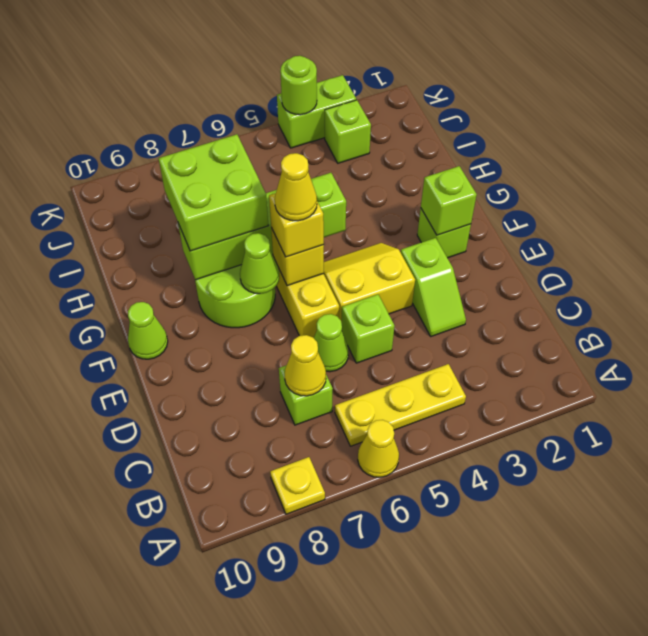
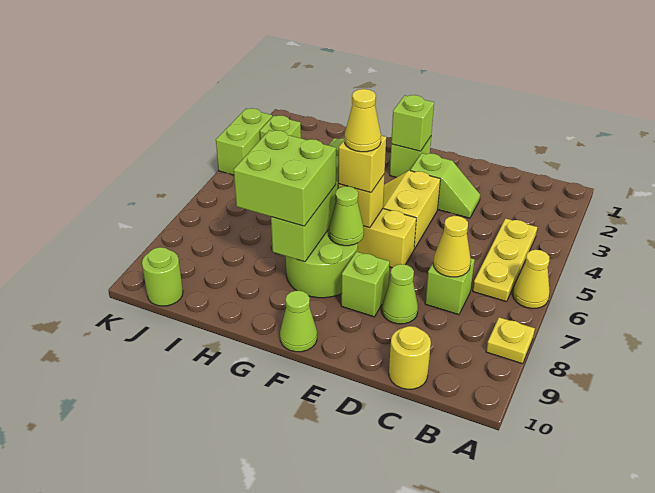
none -> yellow 1x1 round brick [389,326,431,389]
lime 1x1 brick [342,294,394,363] -> lime 1x1 brick moved to [341,252,390,317]
lime 1x1 cone [314,314,348,372] -> lime 1x1 cone moved to [382,264,418,324]
lime 1x1 round brick [280,56,317,115] -> lime 1x1 round brick moved to [142,247,183,306]

